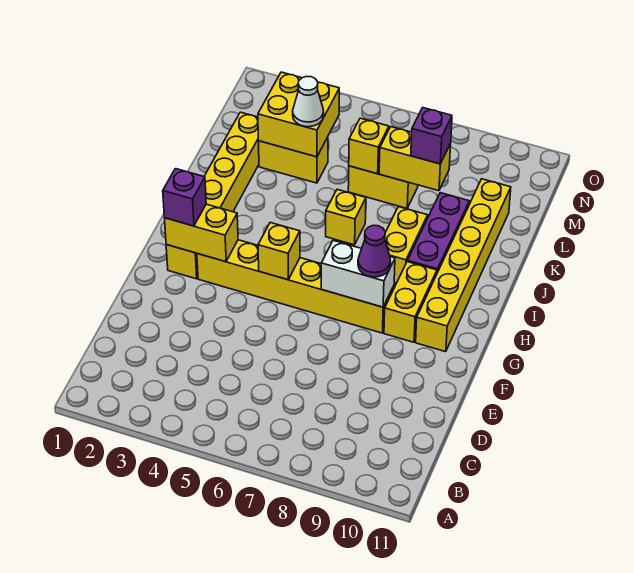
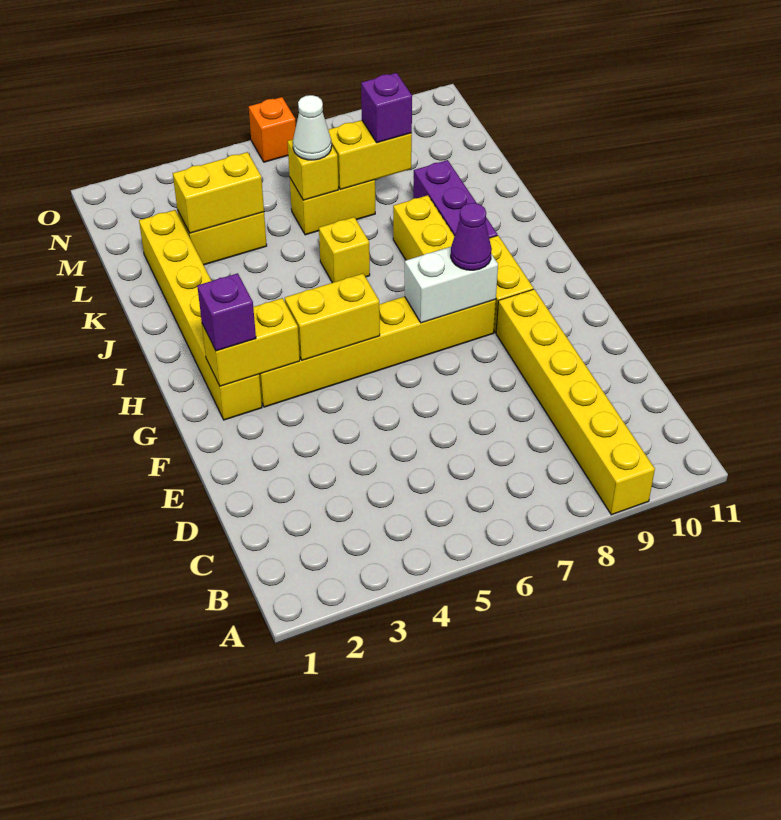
yellow 1x1 brick [258,223,300,280] -> yellow 1x2 brick [285,274,380,360]
yellow 1x6 brick [416,179,511,352] -> yellow 1x6 brick moved to [496,289,655,515]
yellow 2x2 brick [258,72,339,157] -> yellow 1x2 brick [173,152,264,233]
white 1x1 cone [293,76,324,127] -> white 1x1 cone moved to [293,95,332,160]
none -> orange 1x1 brick [249,97,296,162]

